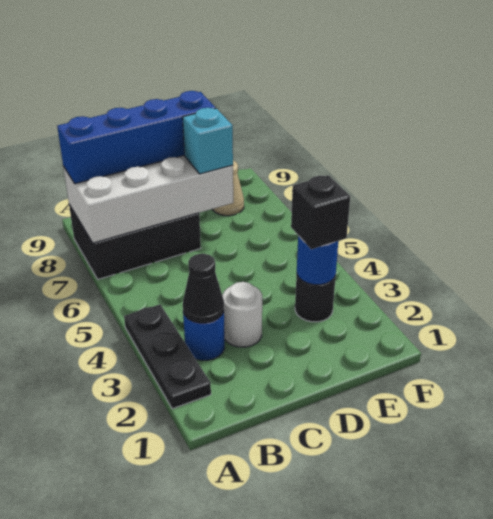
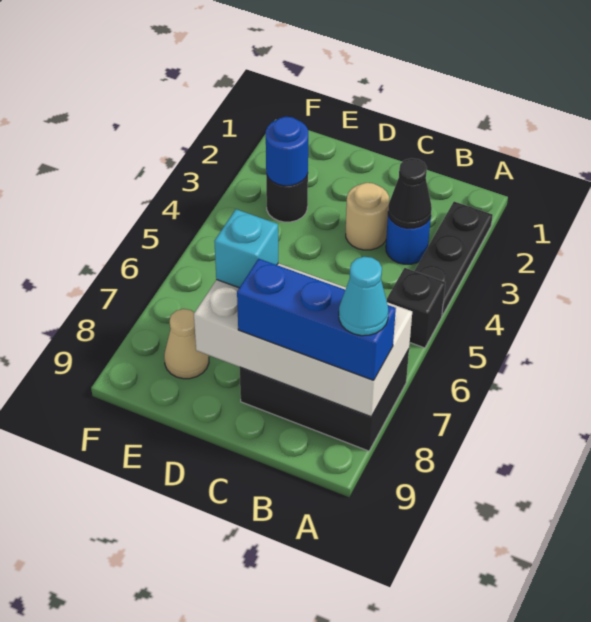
blue 1x4 brick [57,91,216,184] -> blue 1x3 brick [237,259,396,380]
none -> cyan 1x1 cone [339,257,388,336]
white 1x1 round brick [222,282,262,347] -> tan 1x1 round brick [346,183,389,250]
black 1x1 brick [291,175,350,249] -> black 1x1 brick moved to [387,268,445,348]

